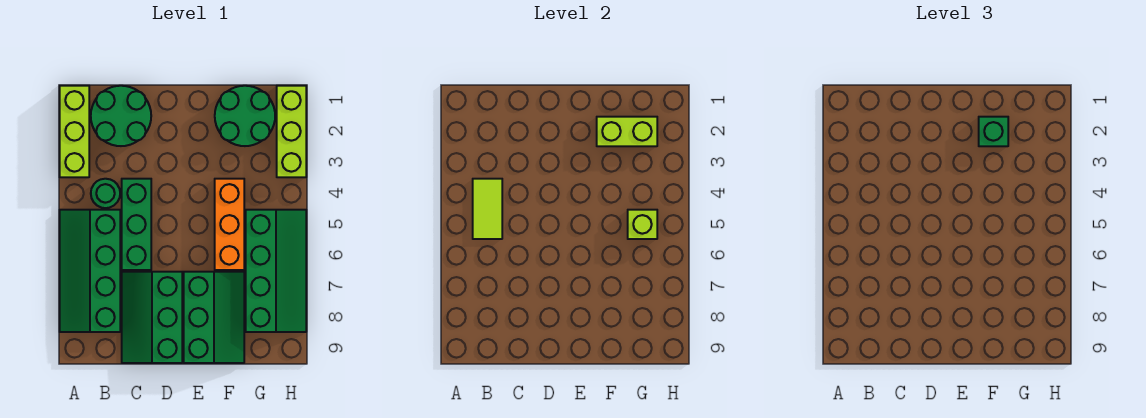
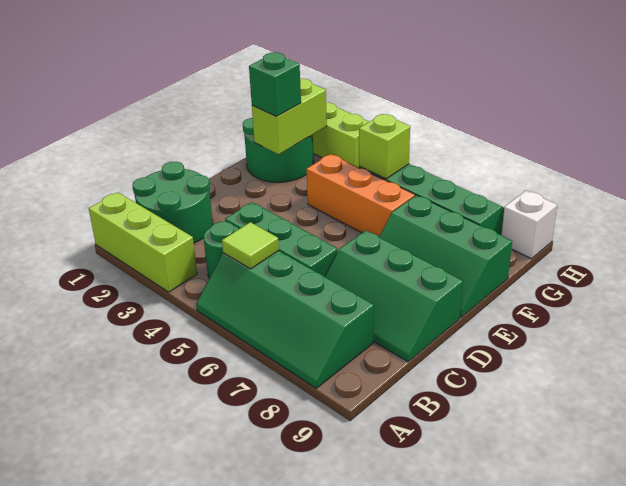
lime 1x2 tile [473,179,502,239] -> lime 1x1 tile [222,222,279,269]
green 2x3 slope [184,272,244,363] -> green 2x3 slope turned to [379,195,512,318]
none -> white 1x1 brick [501,191,557,259]

